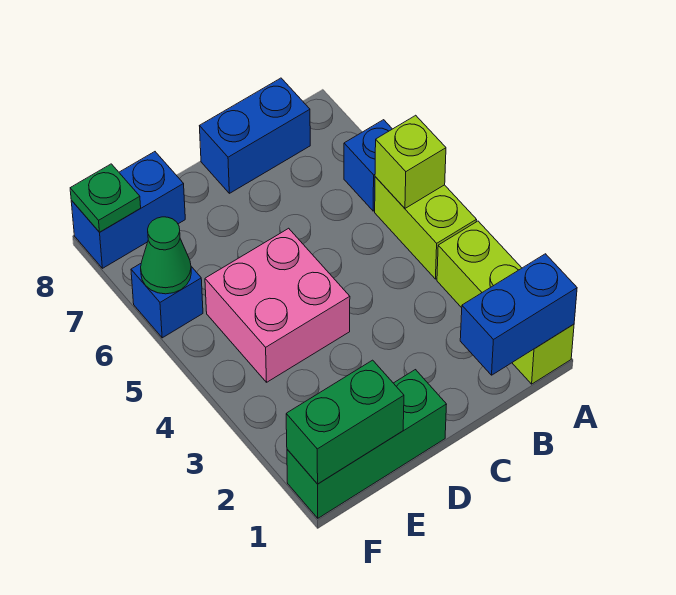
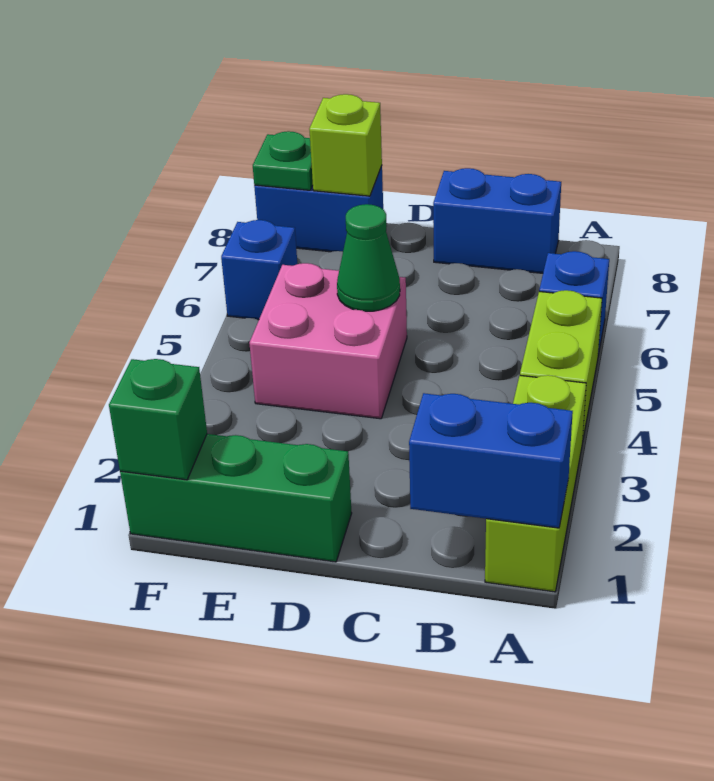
lime 1x1 brick [375,115,446,208] -> lime 1x1 brick moved to [309,94,382,196]
green 1x2 brick [286,360,404,484] -> green 1x1 brick [109,359,207,480]
green 1x1 cone [141,217,191,294] -> green 1x1 cone moved to [337,204,400,311]

